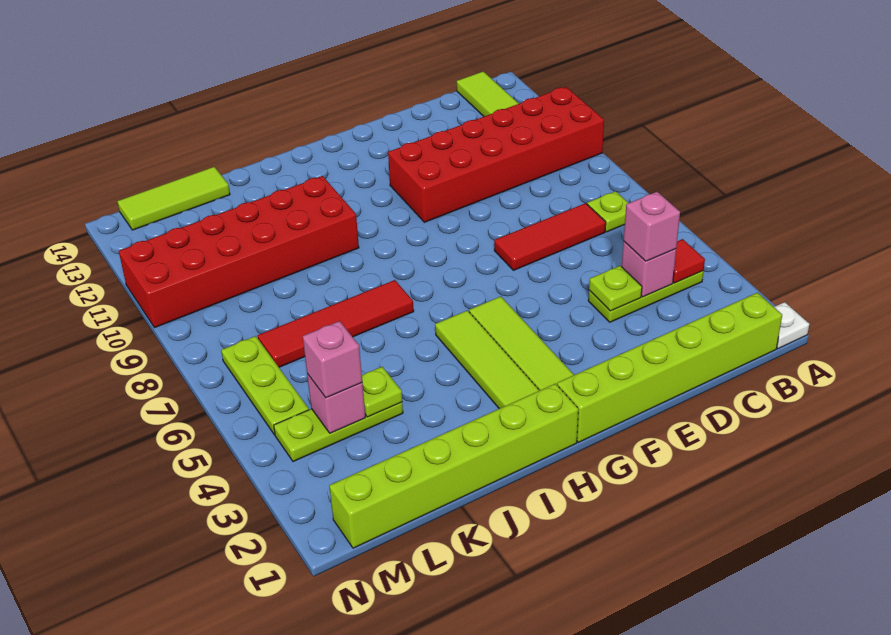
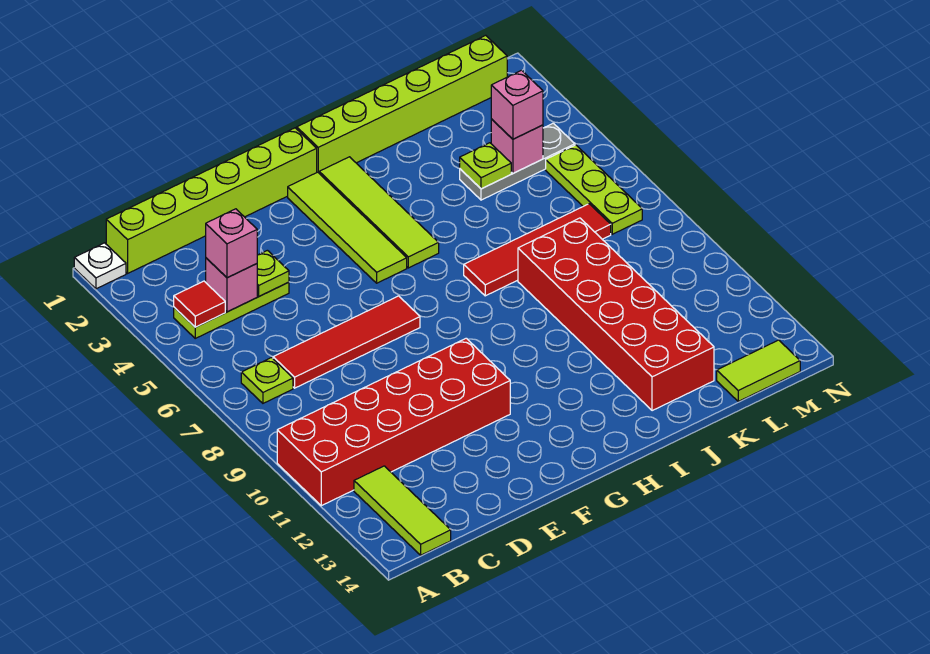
red 1x3 tile [494,203,606,270] -> red 1x4 tile [273,296,420,388]
red 2x6 brick [119,176,359,328] -> red 2x6 brick turned to [518,218,714,411]
lime 1x3 plate [274,402,403,462] -> grey 1x3 plate [460,123,575,200]
lime 1x3 tile [117,167,230,230] -> lime 1x2 tile [717,340,800,401]

